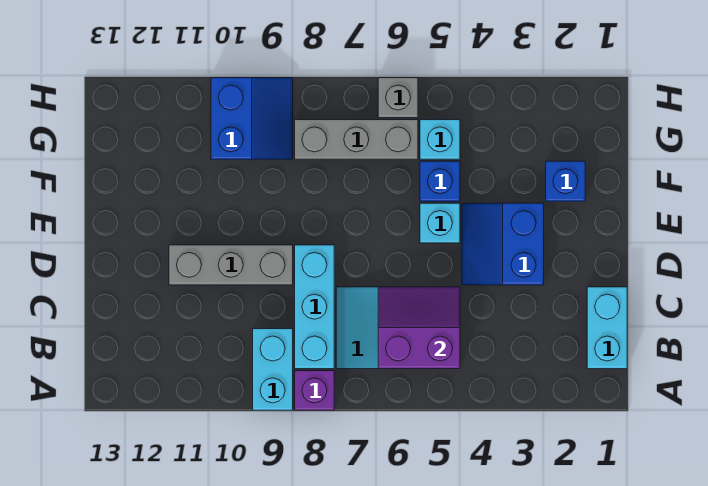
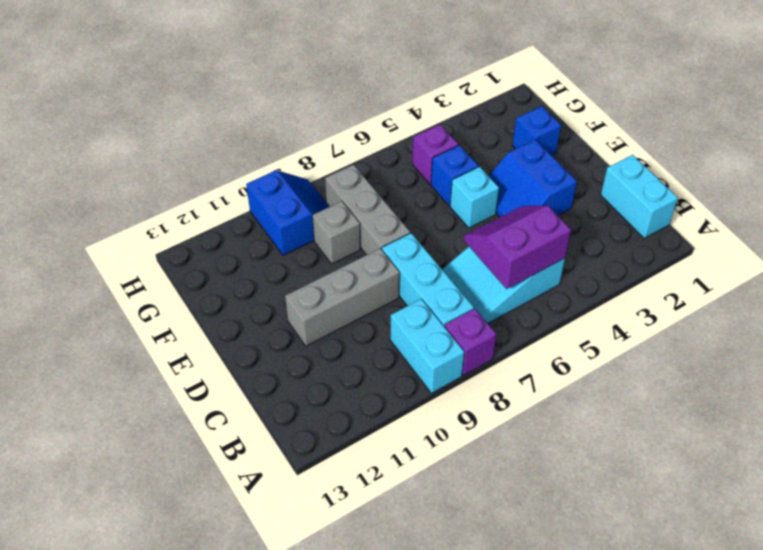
cyan 1x1 brick [420,120,460,159] -> purple 1x1 brick [412,125,458,184]
grey 1x3 brick [295,120,418,159] -> grey 1x3 brick turned to [325,165,410,255]
grey 1x1 brick [378,78,418,118] -> grey 1x1 brick moved to [312,201,360,264]

